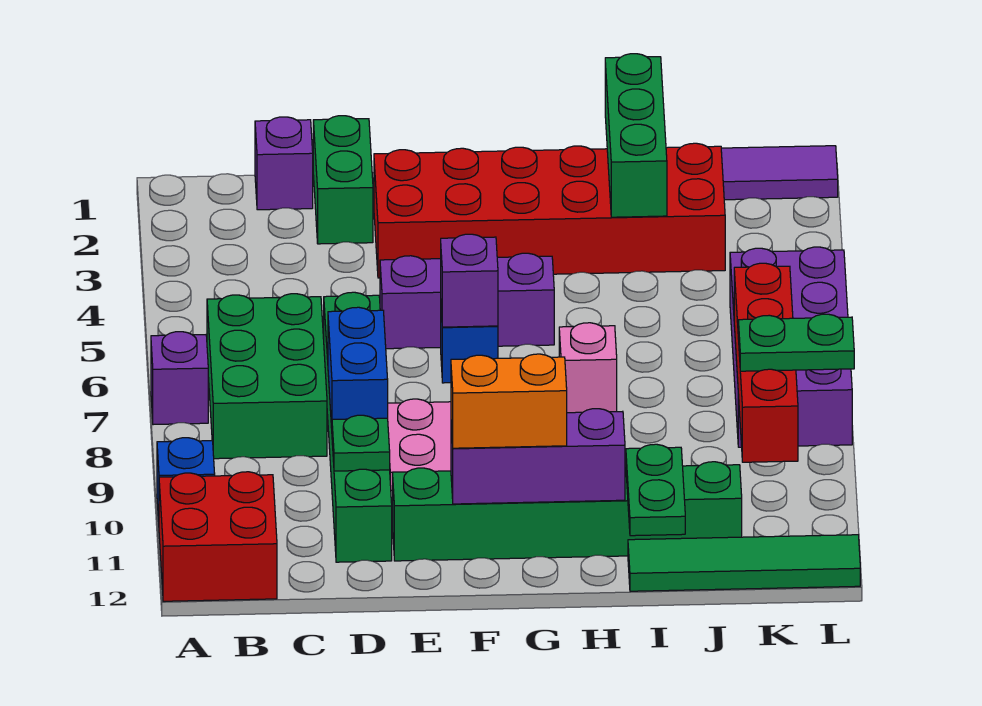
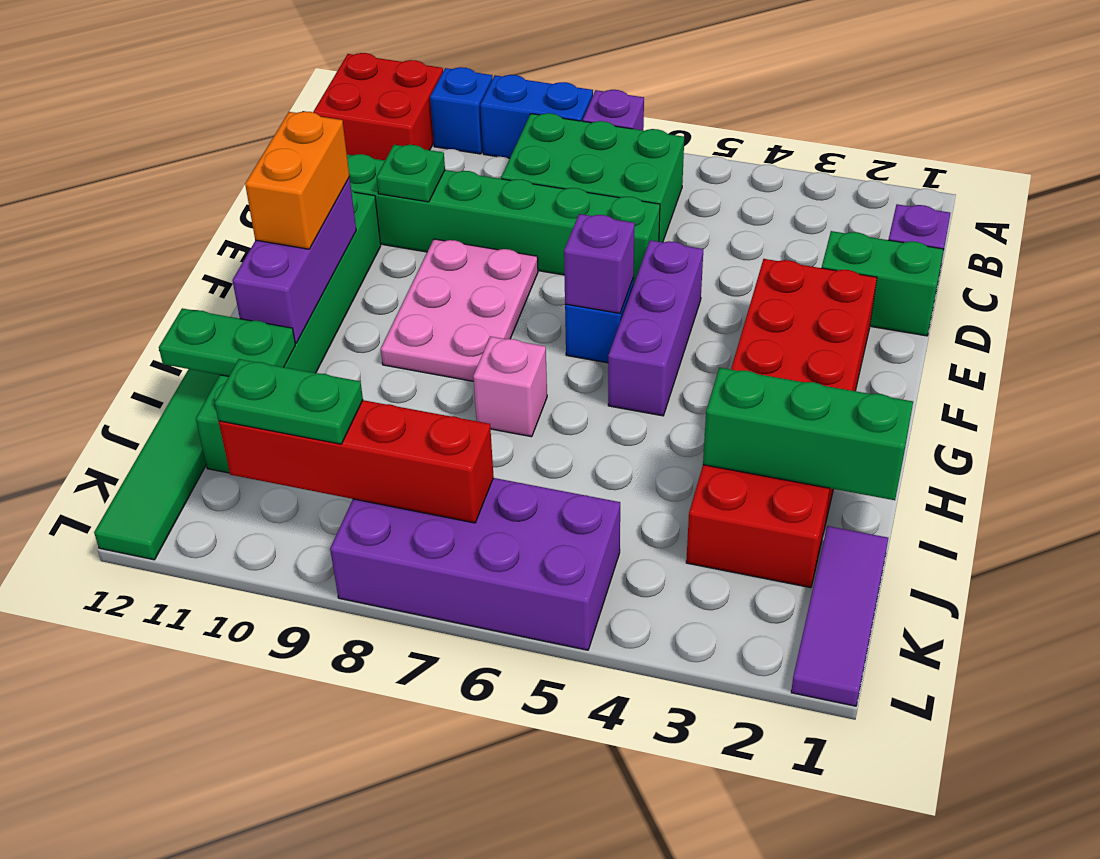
blue 1x2 brick [328,307,388,428] -> blue 1x2 brick moved to [480,75,593,159]
green 1x2 plate [738,314,854,371] -> green 1x2 plate turned to [215,359,363,444]

